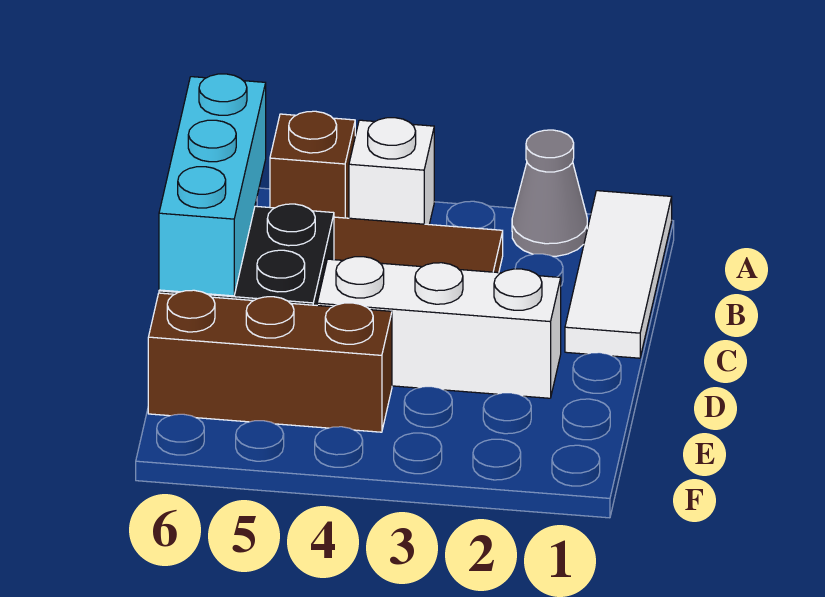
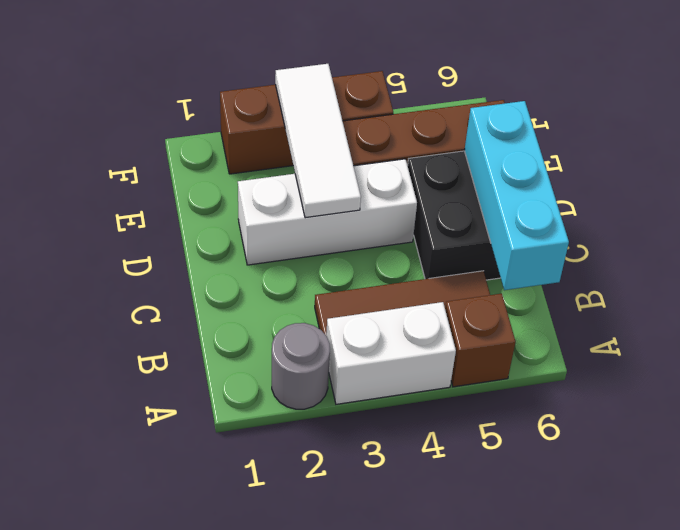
white 1x3 tile [565,191,672,358] -> white 1x3 tile moved to [275,64,361,218]
grey 1x1 cone [512,130,587,256] -> grey 1x1 round brick [272,323,330,409]
white 1x1 brick [349,118,434,225] -> white 1x2 brick [326,302,456,404]
none -> brown 1x3 brick [220,71,393,174]

